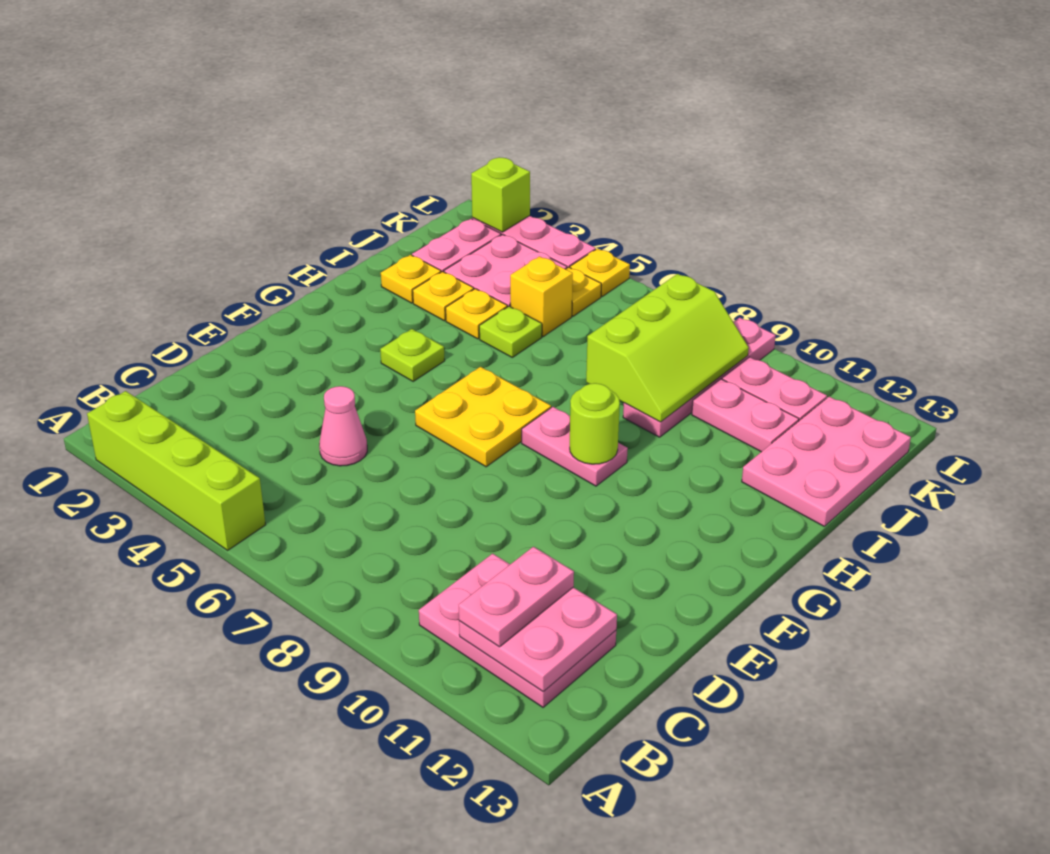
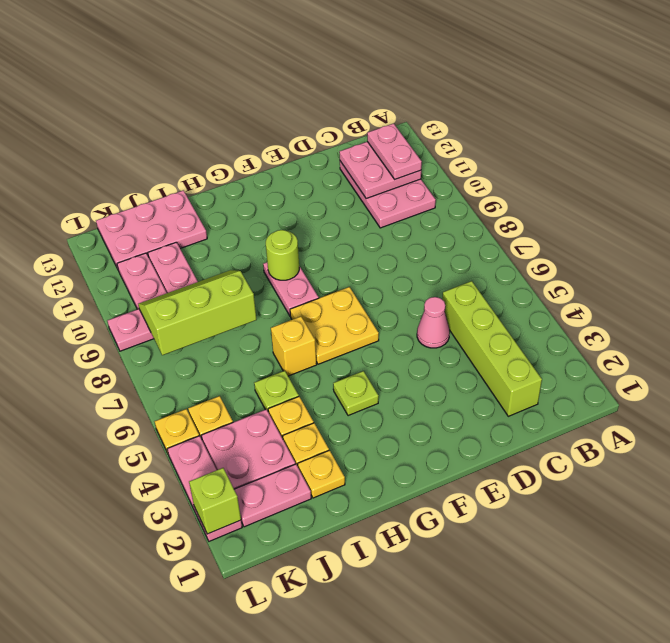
lime 1x4 brick [87,391,266,550] -> lime 1x4 brick moved to [442,281,542,416]
pink 1x2 plate [459,547,574,647] -> pink 1x2 plate turned to [367,124,422,179]
yellow 1x1 brick [510,256,573,336] -> yellow 1x1 brick moved to [271,317,317,376]

